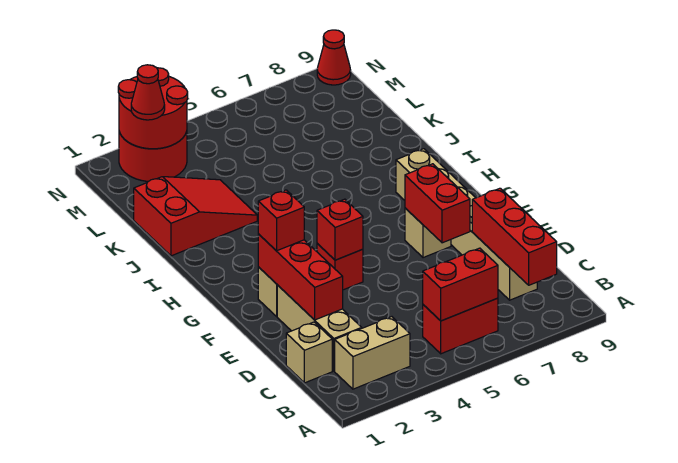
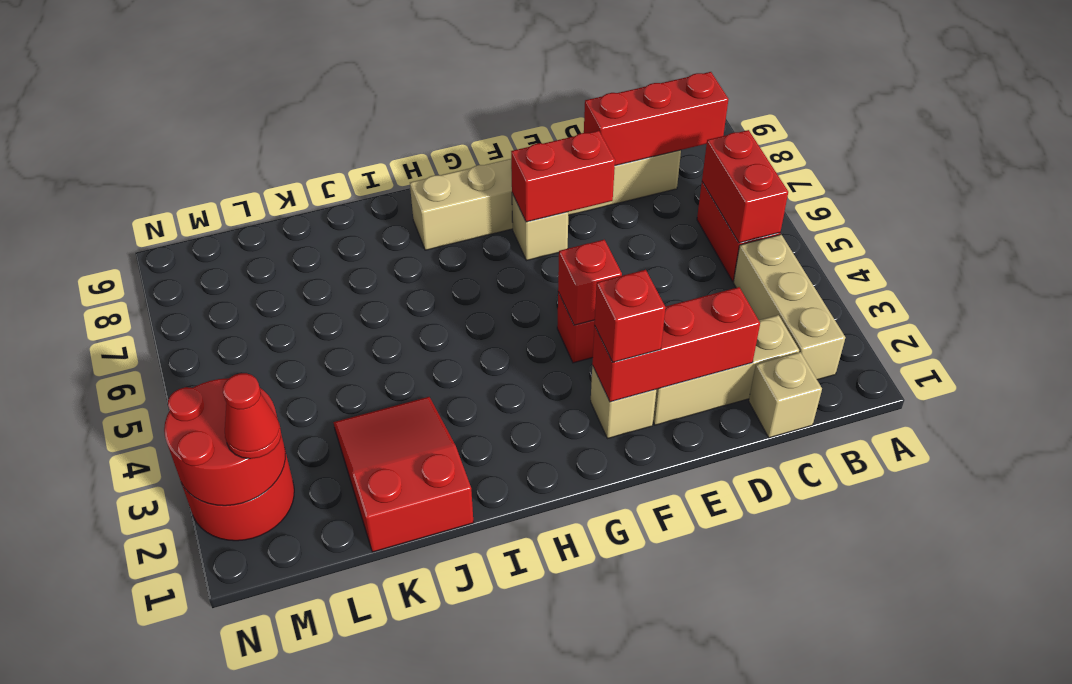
tan 1x2 brick [335,317,410,389] -> tan 1x3 brick [733,234,845,380]
red 1x1 cone [317,30,351,85] -> none

